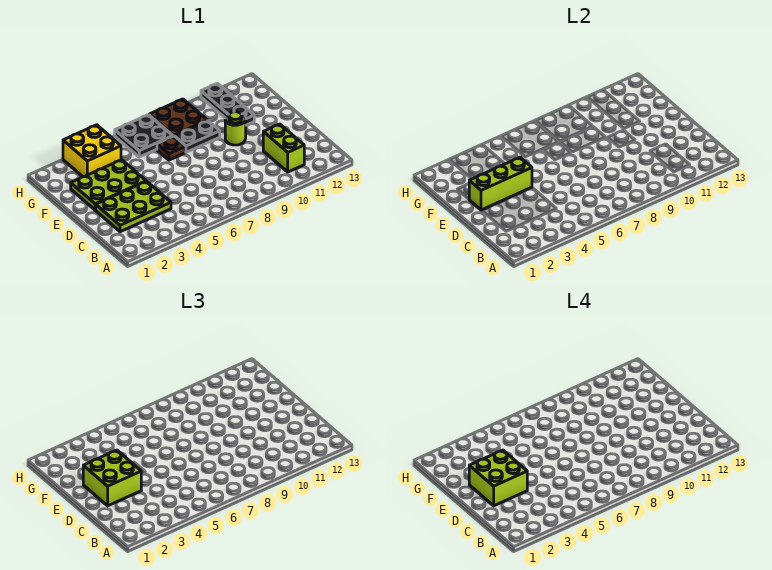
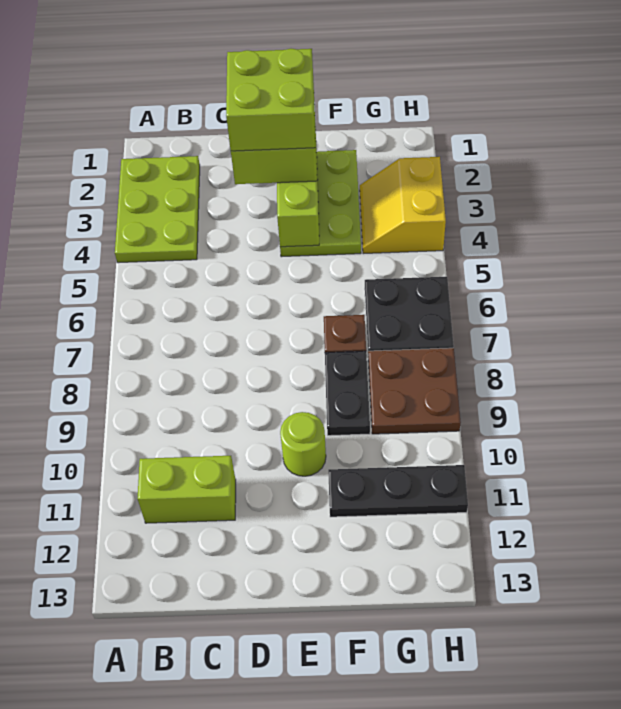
lime 2x3 plate [96,181,171,232] -> lime 2x3 plate moved to [115,156,200,263]
yellow 2x2 brick [63,125,121,177] -> yellow 2x2 slope [360,157,446,254]

